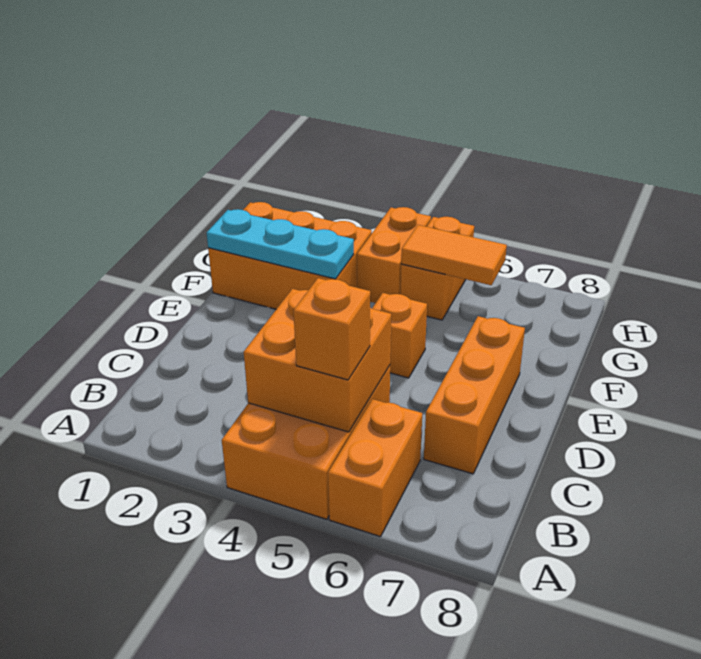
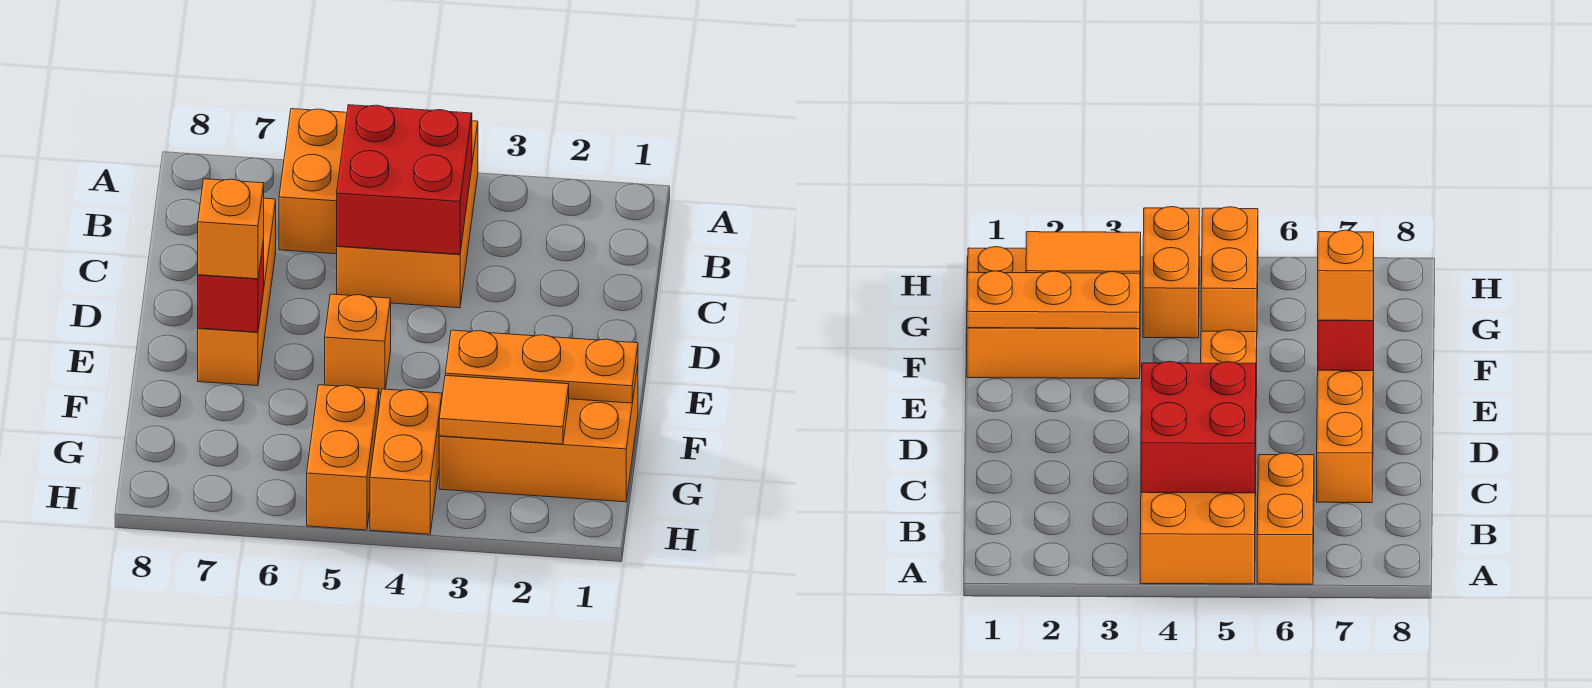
orange 2x2 brick [244,289,391,432] -> red 2x2 brick [337,105,472,254]
orange 1x1 brick [294,278,370,380] -> orange 1x1 brick moved to [198,179,264,279]
none -> red 1x1 brick [198,239,264,332]
cyan 1x3 plate [207,209,354,279] -> orange 1x3 plate [445,330,638,403]
orange 1x2 tile [401,225,507,285] -> orange 1x2 tile moved to [439,376,569,444]

